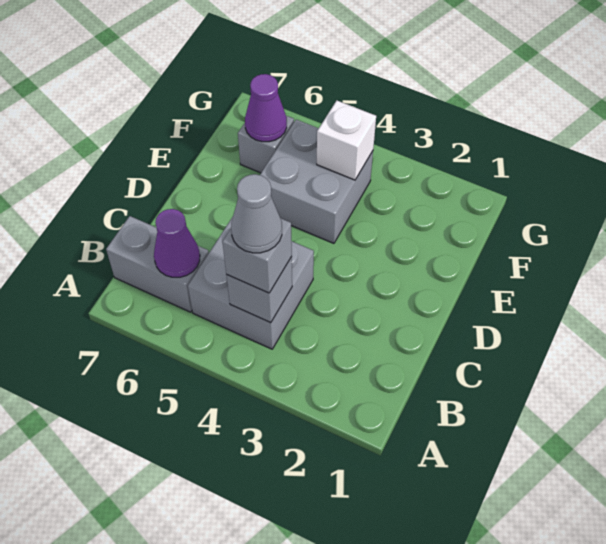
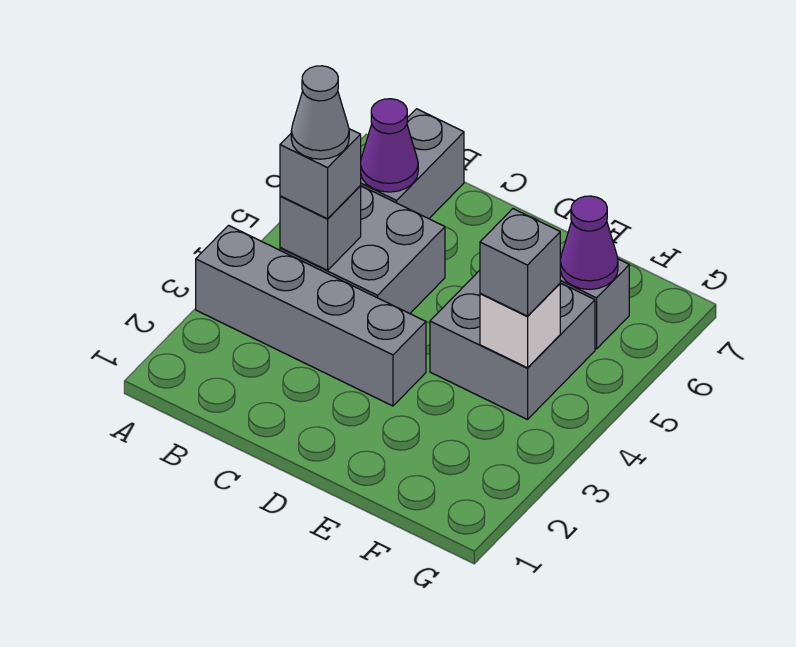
none -> grey 1x4 brick [196,225,426,406]
none -> grey 1x1 brick [480,209,560,316]

